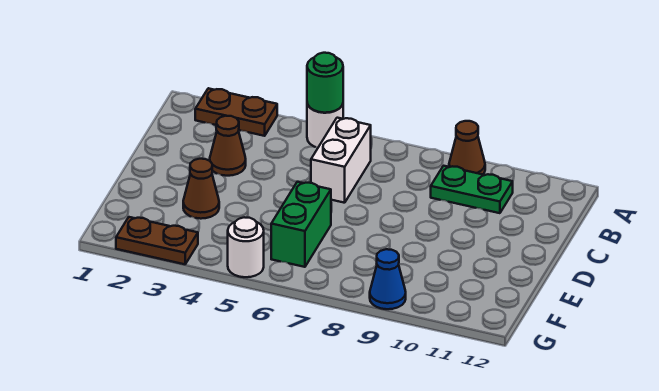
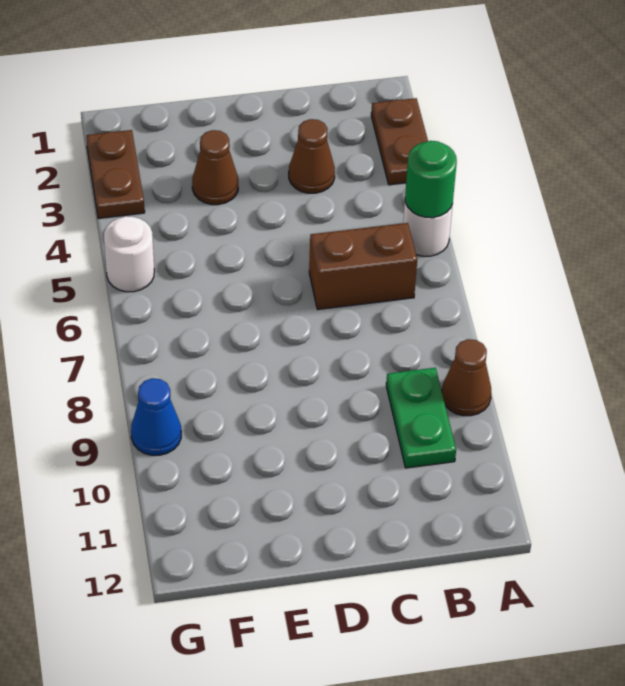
white 1x2 brick [311,118,371,203] -> brown 1x2 brick [309,223,417,310]
green 1x2 brick [271,182,331,267] -> none

